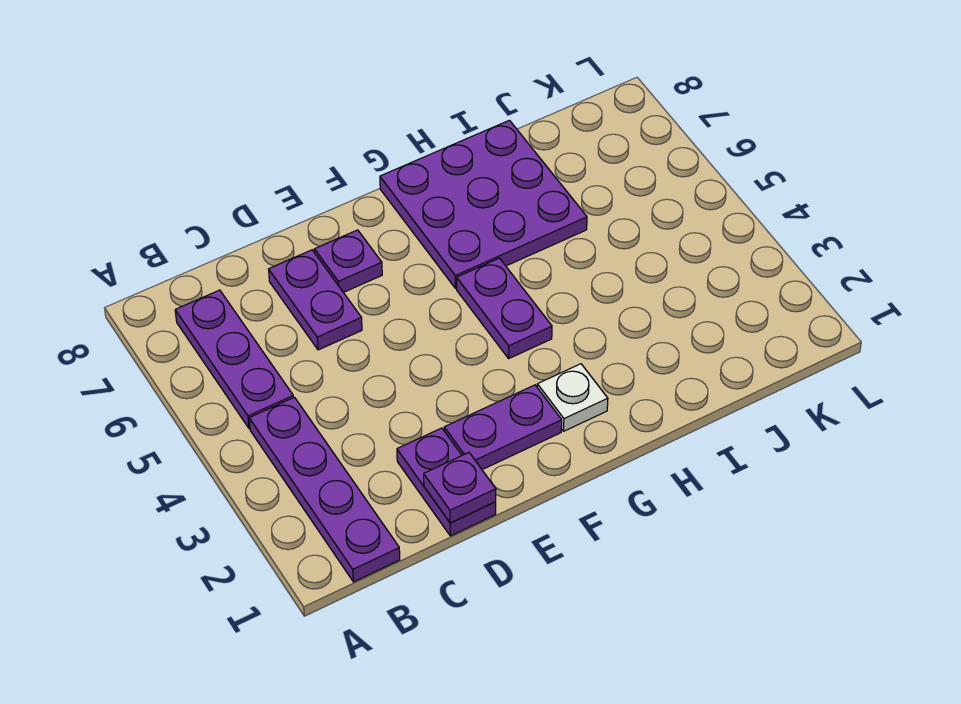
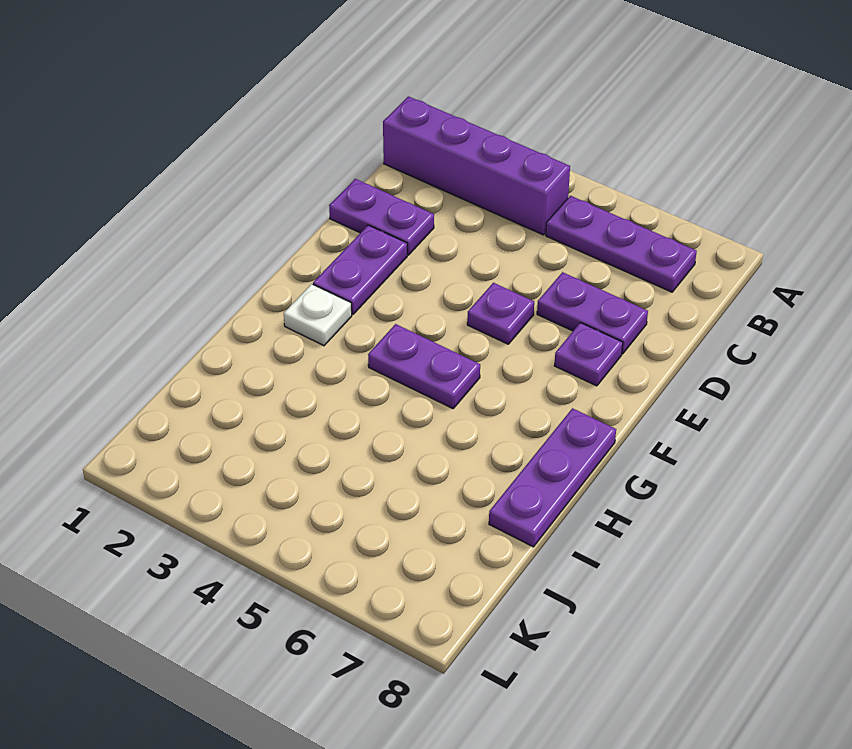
purple 1x4 plate [249,397,400,582] -> purple 1x4 brick [383,96,570,235]
purple 1x1 plate [424,453,496,523] -> purple 1x1 plate moved to [467,283,534,344]
purple 3x3 plate [380,120,587,288] -> purple 1x3 plate [489,408,616,547]

